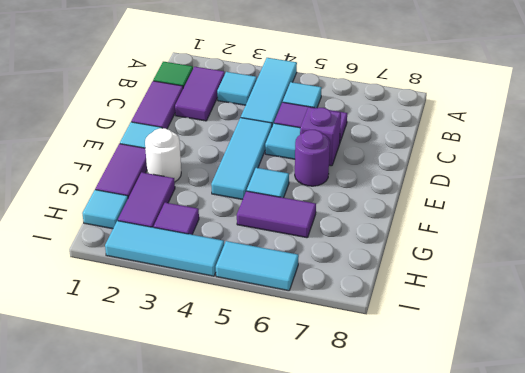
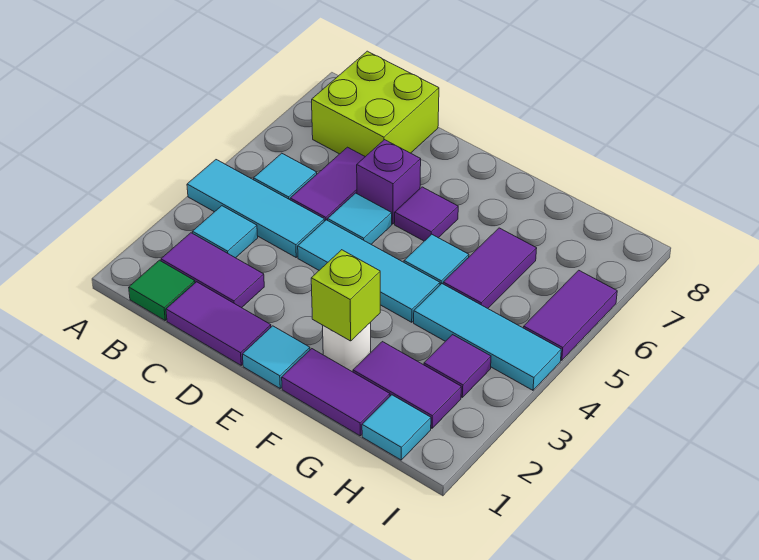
none -> lime 2x2 brick [312,51,439,157]
purple 1x1 round brick [295,130,330,186] -> purple 1x1 tile [395,187,458,241]
none -> lime 1x1 brick [311,250,380,341]
cyan 1x3 tile [105,221,224,276] -> cyan 1x3 tile turned to [414,284,561,390]
cyan 1x2 tile [216,241,299,291] -> purple 1x2 tile [524,270,617,360]

